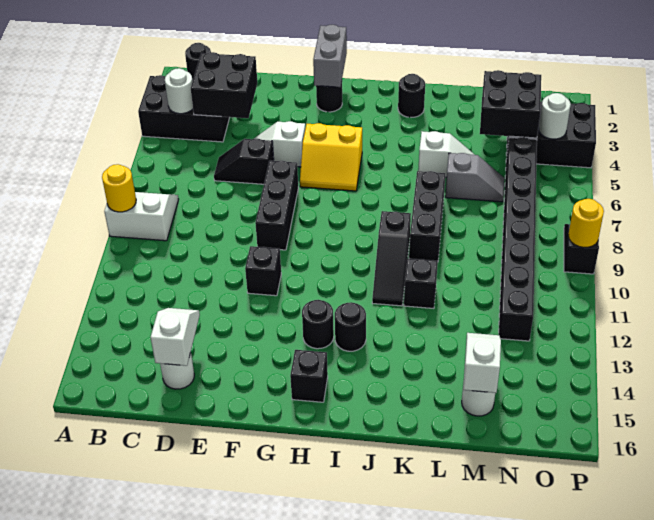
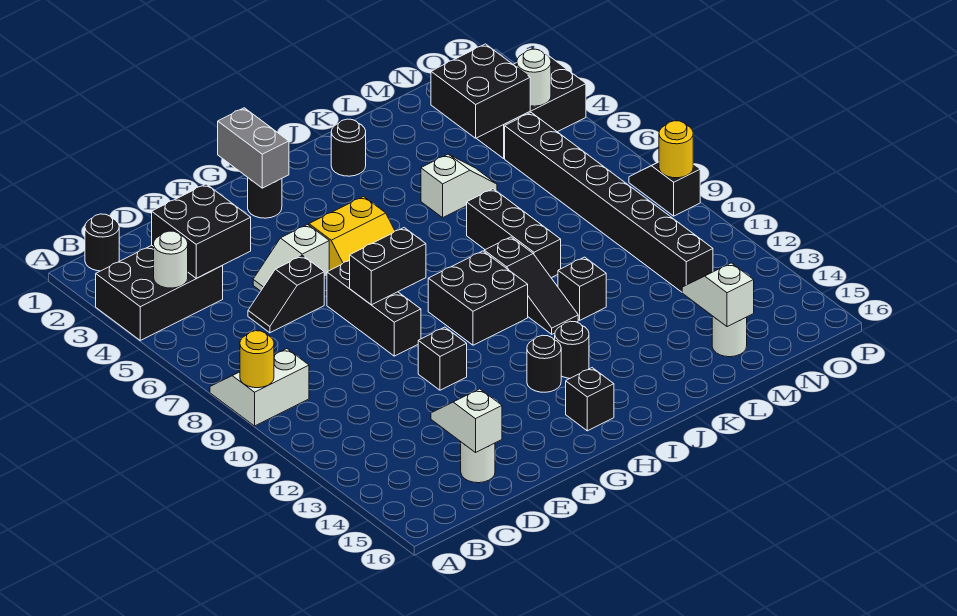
none -> black 1x2 brick [350,228,426,305]
none -> black 2x2 brick [428,251,528,345]
grey 1x2 slope [445,153,504,202] -> none

